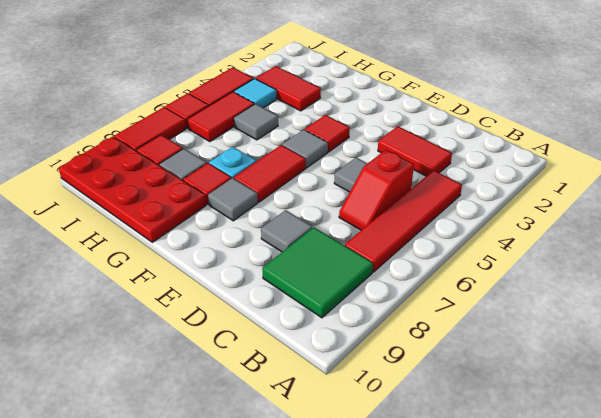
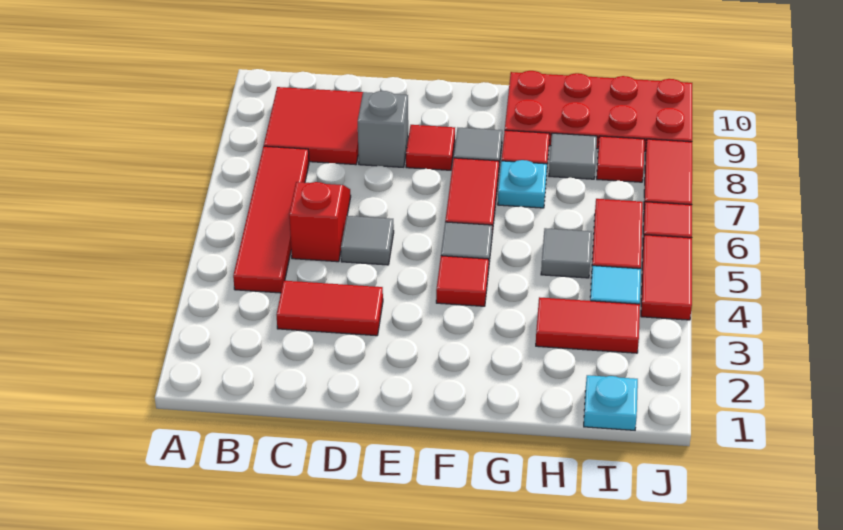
green 2x2 tile [262,227,373,318] -> red 2x2 tile [264,87,363,165]
grey 1x1 tile [261,210,313,252] -> grey 1x1 brick [358,91,408,167]
none -> red 1x1 tile [406,125,455,170]
none -> cyan 1x1 plate [584,375,638,430]

